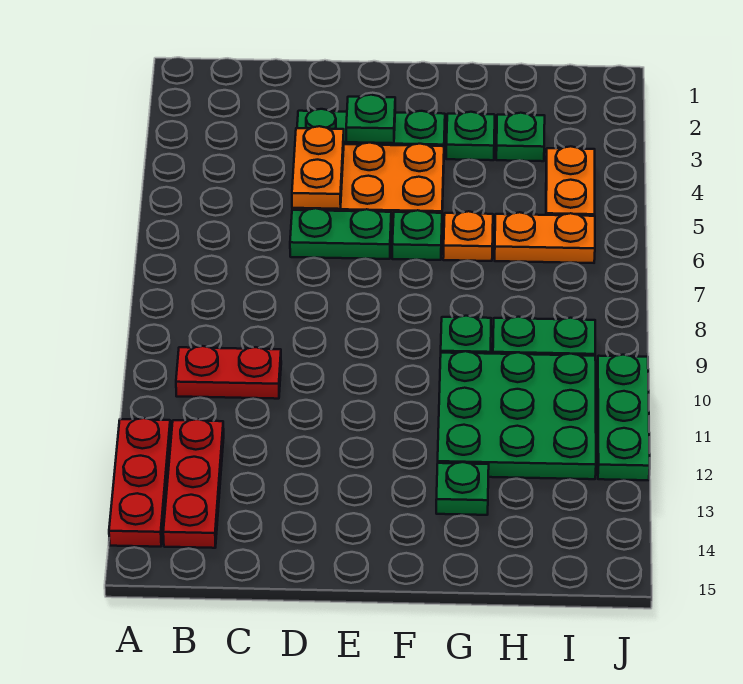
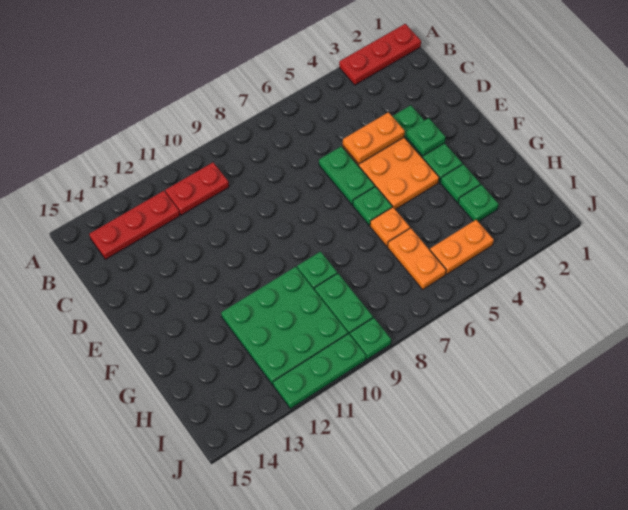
red 1x3 plate [109,418,171,547] -> red 1x3 plate moved to [339,24,421,85]
red 1x2 plate [176,346,281,399] -> red 1x2 plate turned to [165,163,229,215]
green 1x1 plate [436,462,489,515] -> green 1x1 plate moved to [350,318,391,359]

